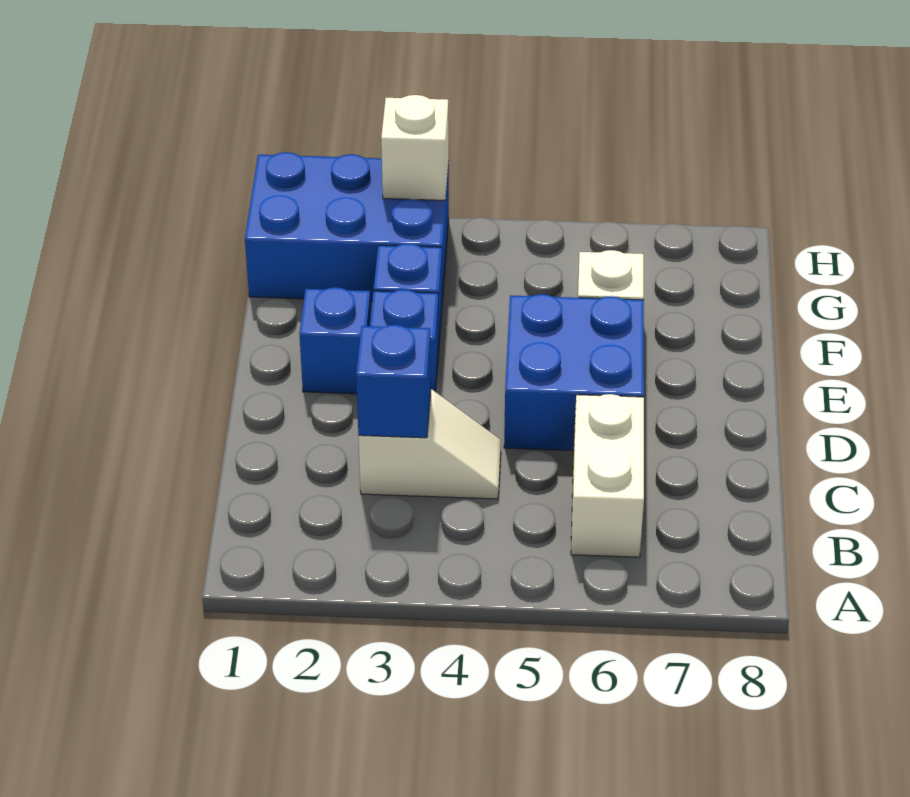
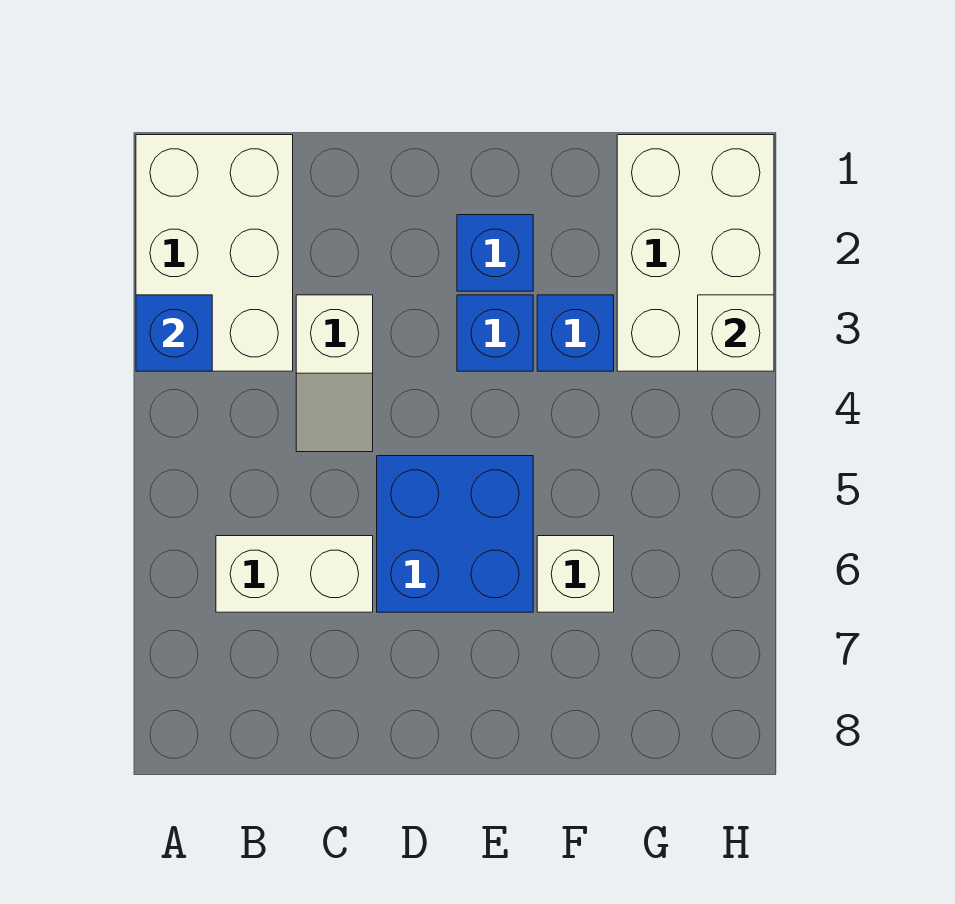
none -> white 2x3 brick [136,135,293,371]
blue 1x1 brick [356,325,431,438] -> blue 1x1 brick moved to [136,295,212,371]
blue 2x3 brick [245,152,449,301] -> white 2x3 brick [617,135,774,371]

